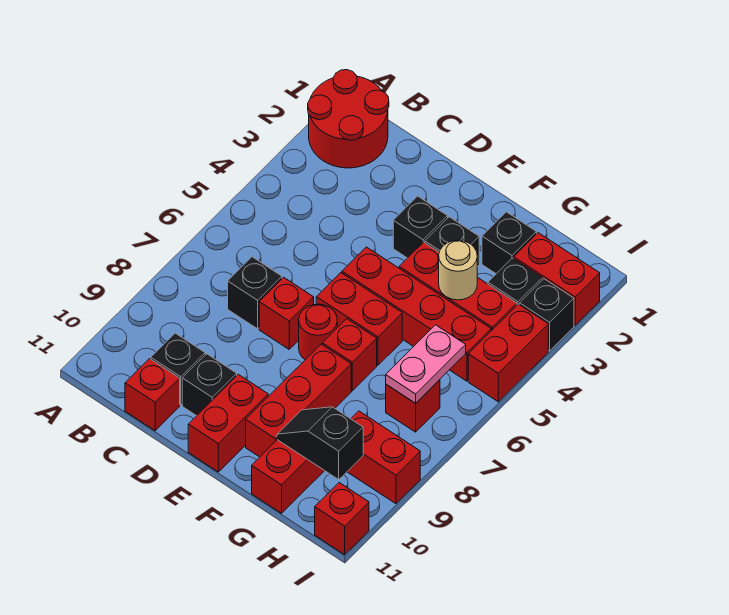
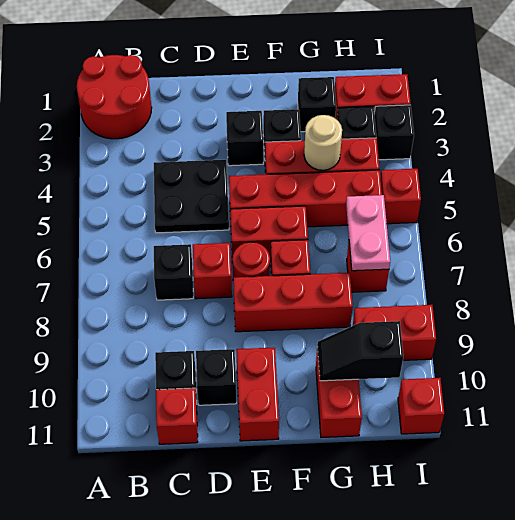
none -> black 2x2 plate [154,160,229,233]
red 1x3 brick [246,344,351,457] -> red 1x3 brick turned to [233,273,353,332]
red 1x2 brick [468,304,548,402] -> red 1x1 brick [380,169,421,224]

